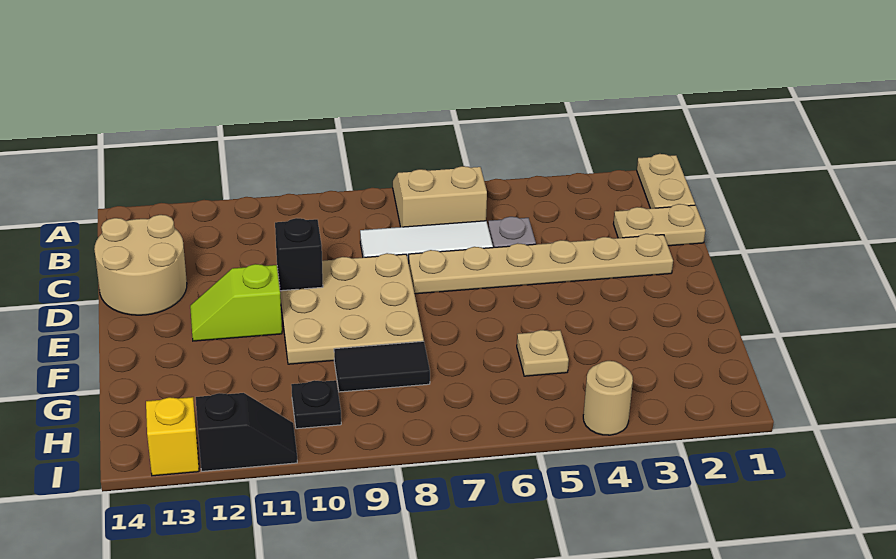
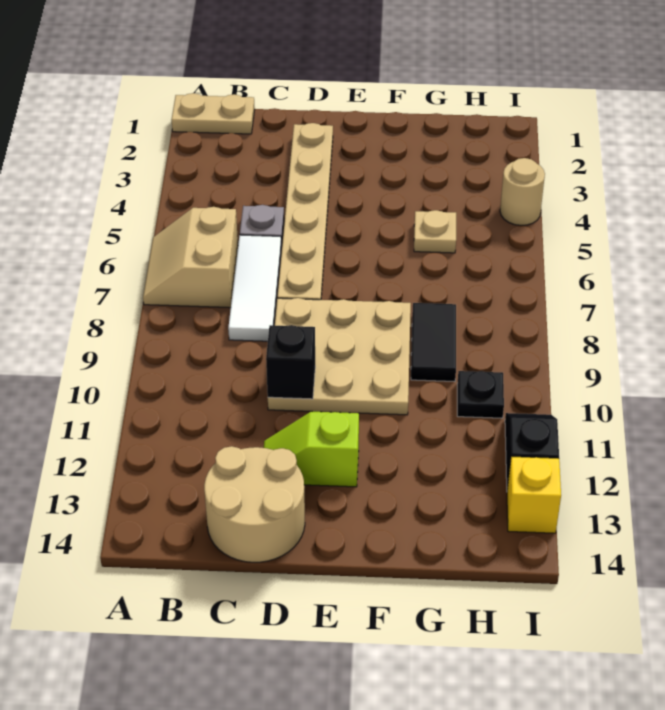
tan 1x2 plate [614,204,705,246] -> none
lime 1x2 slope [190,264,282,341] -> lime 1x2 slope turned to [264,412,359,487]

